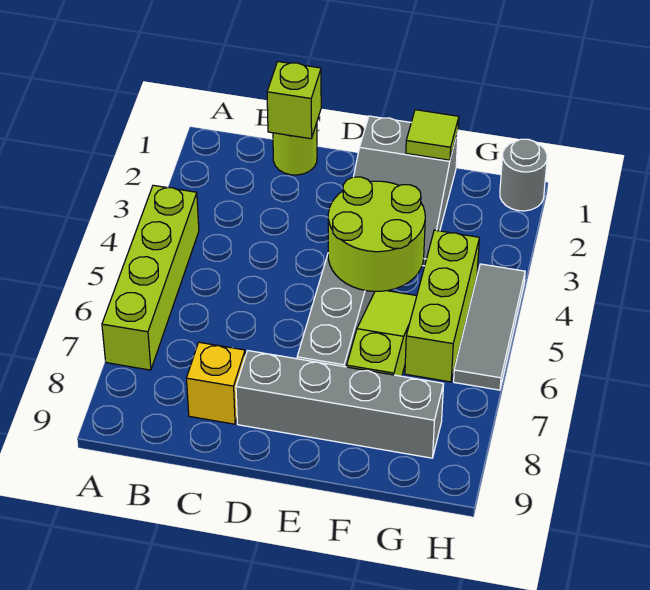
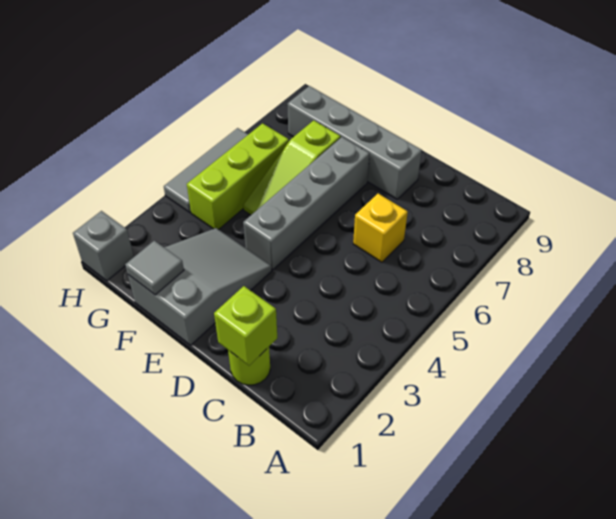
lime 1x4 brick [102,185,199,370] -> none
yellow 1x1 brick [186,342,245,424] -> yellow 1x1 brick moved to [353,194,408,262]
lime 2x2 round brick [328,177,425,291] -> none
lime 1x1 tile [406,110,459,160] -> grey 1x1 tile [125,241,184,295]
grey 1x1 round brick [500,139,547,211] -> grey 1x1 brick [73,211,134,281]

